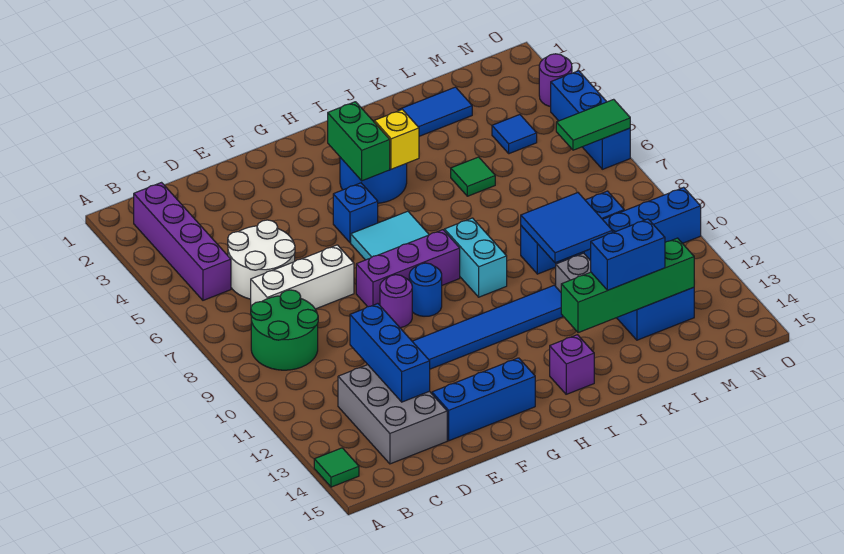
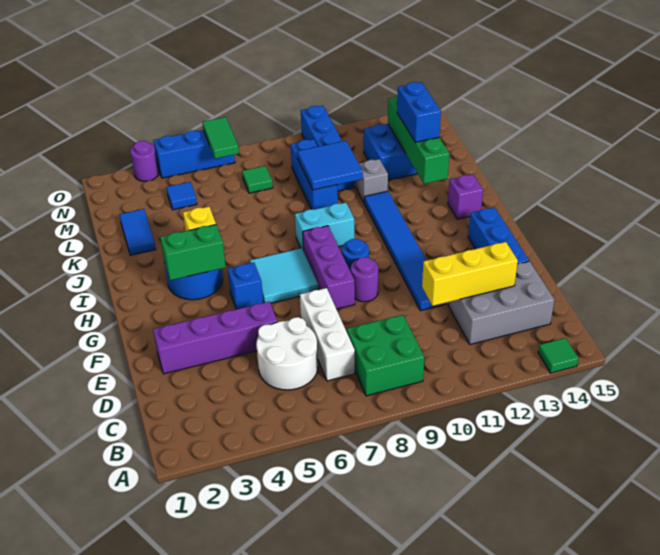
purple 1x4 brick [134,183,231,300] -> purple 1x4 brick moved to [153,302,277,374]
green 2x2 round brick [251,290,318,370] -> green 2x2 brick [347,315,424,396]
blue 1x3 brick [350,304,430,402] -> yellow 1x3 brick [422,242,518,306]
green 1x1 tile [451,157,495,196] -> green 1x1 tile moved to [242,166,273,193]

